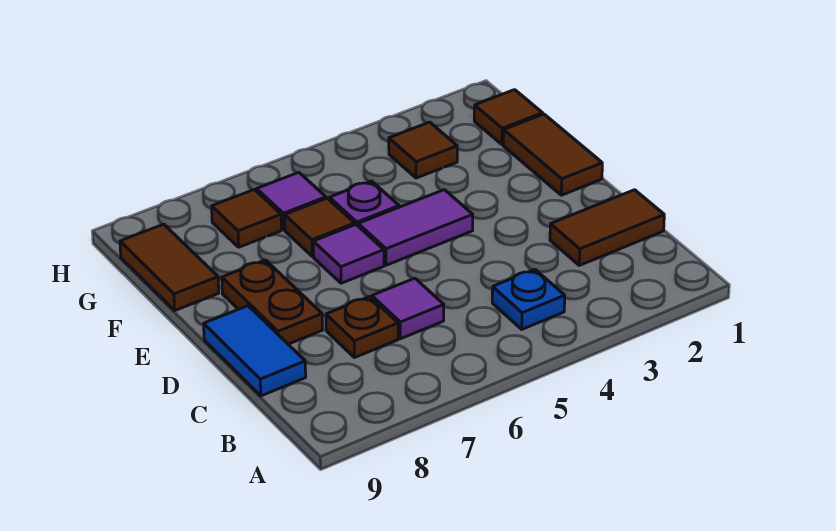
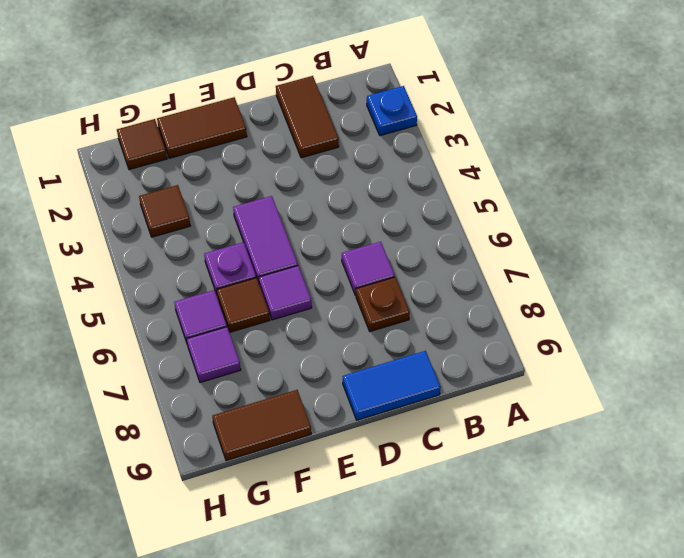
blue 1x1 plate [492,269,565,329] -> blue 1x1 plate moved to [367,86,417,136]
brown 1x2 plate [222,260,323,344] -> none
brown 1x1 tile [212,190,282,247] -> purple 1x1 tile [187,327,241,383]

